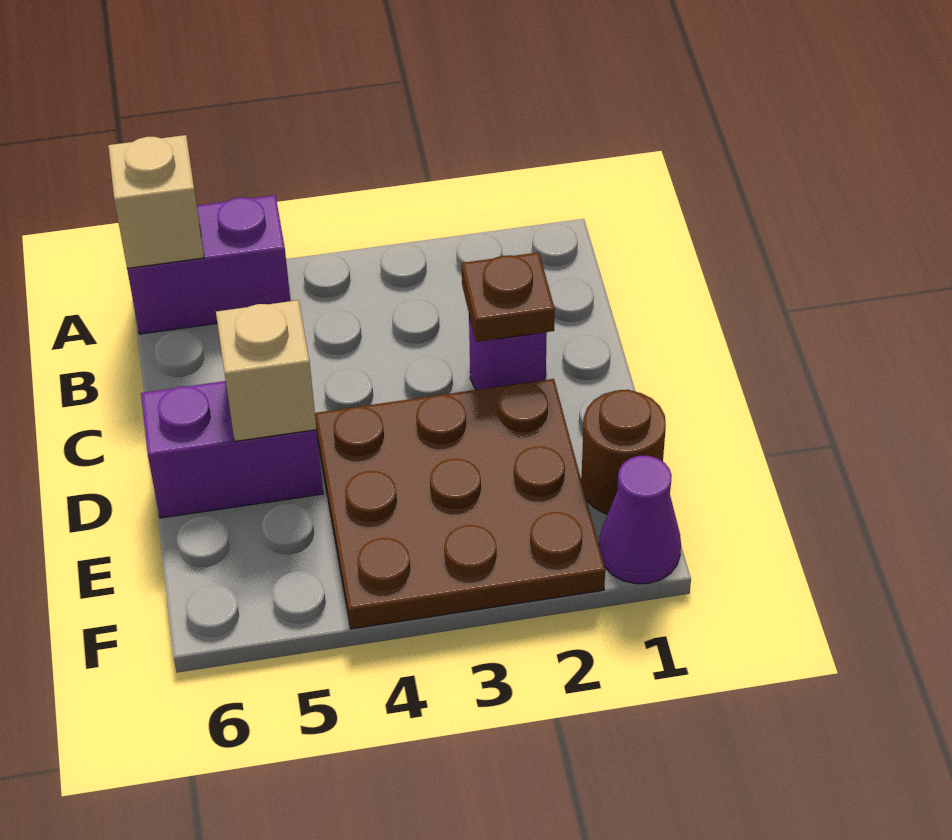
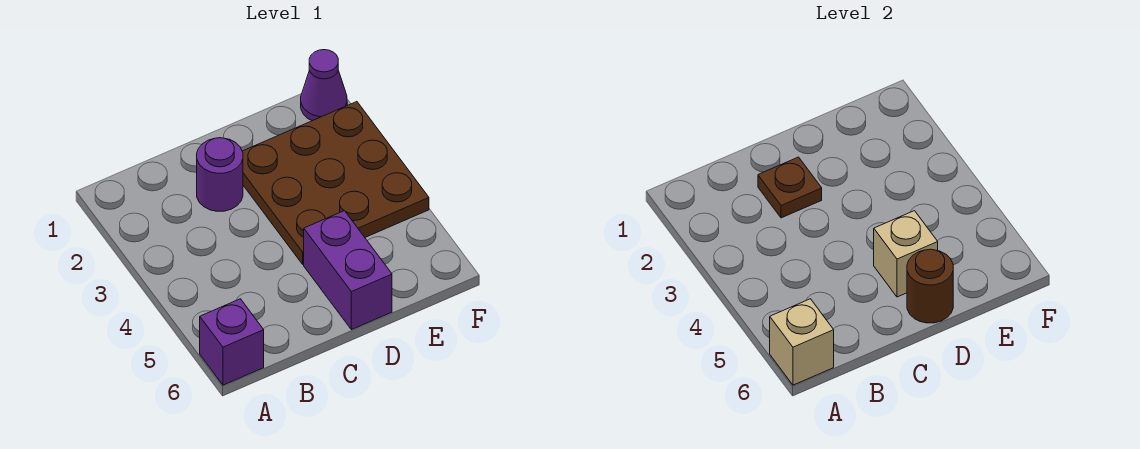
purple 1x2 brick [127,195,290,334] -> purple 1x1 brick [200,299,264,385]
brown 1x1 round brick [581,390,666,514] -> brown 1x1 round brick moved to [907,249,953,323]

